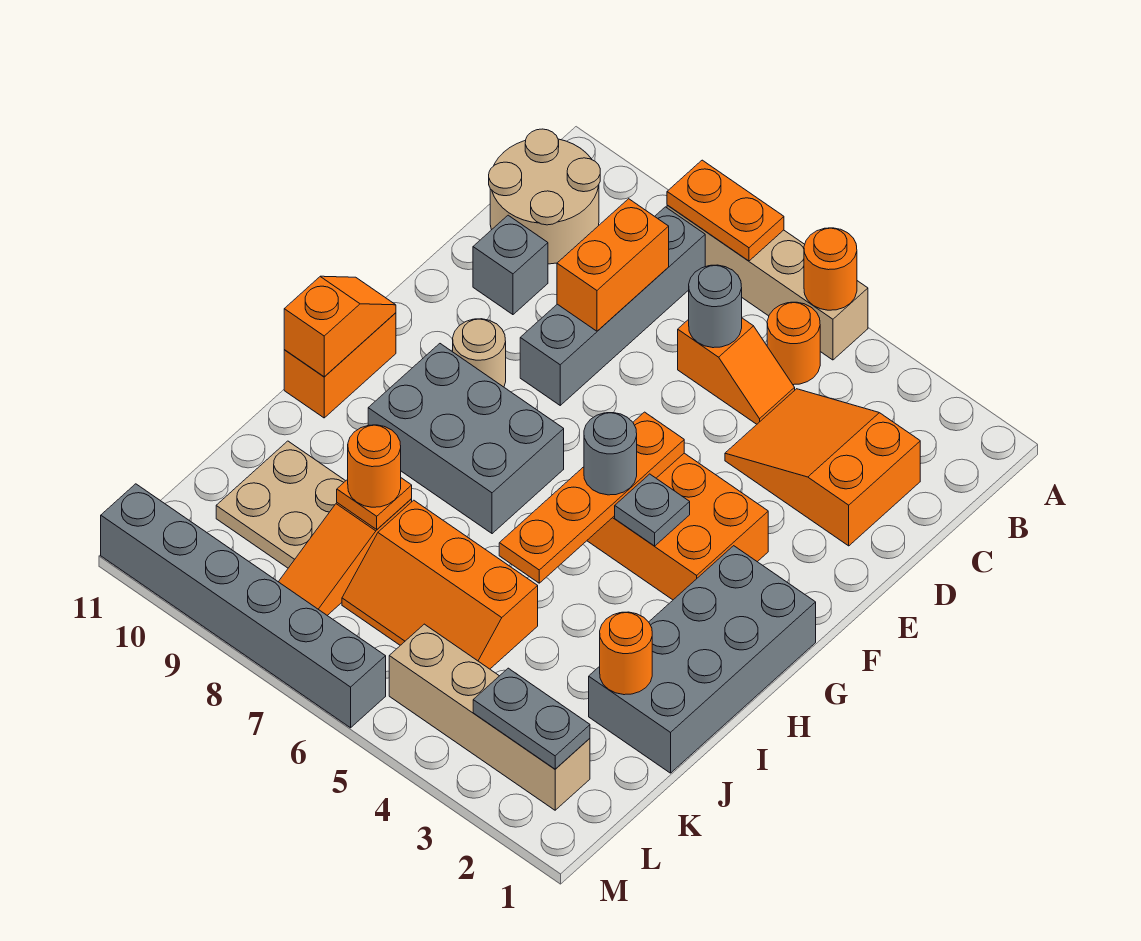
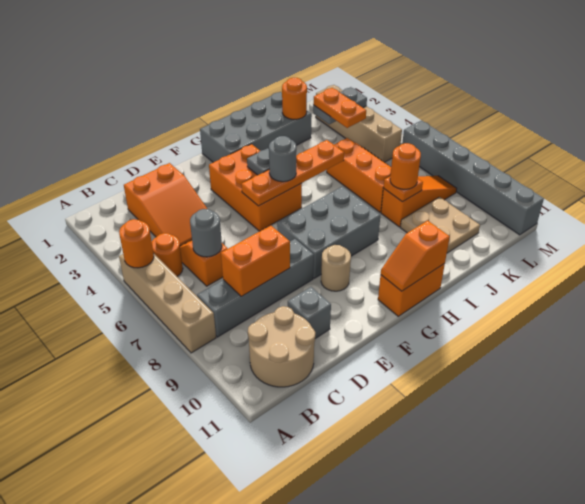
orange 1x2 plate [667,160,784,261] -> orange 1x2 plate moved to [313,88,366,128]
grey 2x3 brick [368,344,564,534] -> grey 2x3 brick turned to [277,187,380,278]
grey 1x2 plate [473,668,590,769] -> grey 1x2 plate turned to [313,87,367,124]

